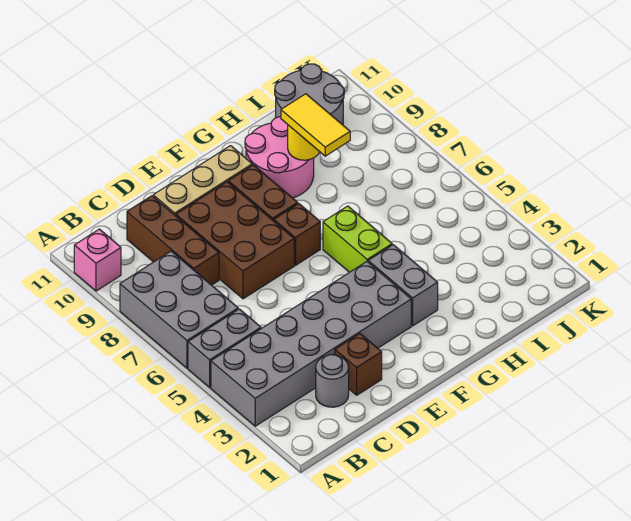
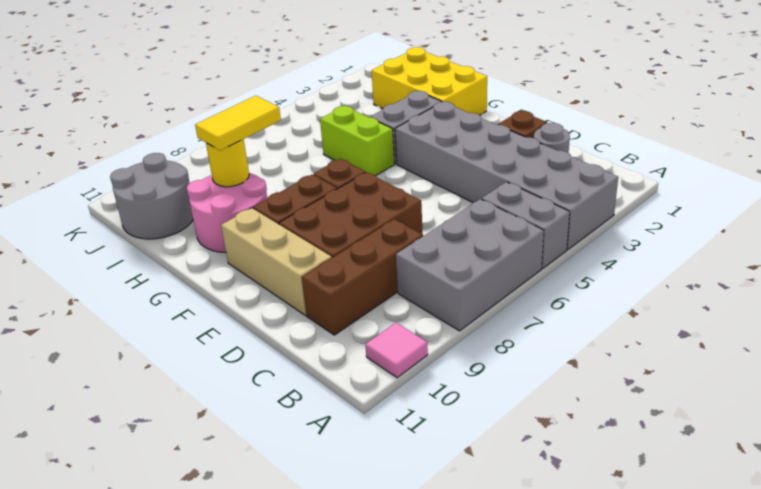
pink 1x1 brick [74,229,121,291] -> pink 1x1 tile [365,323,428,378]
none -> yellow 2x3 brick [371,47,487,115]
lime 1x2 brick [323,206,392,272] -> lime 1x2 brick turned to [320,106,394,176]

